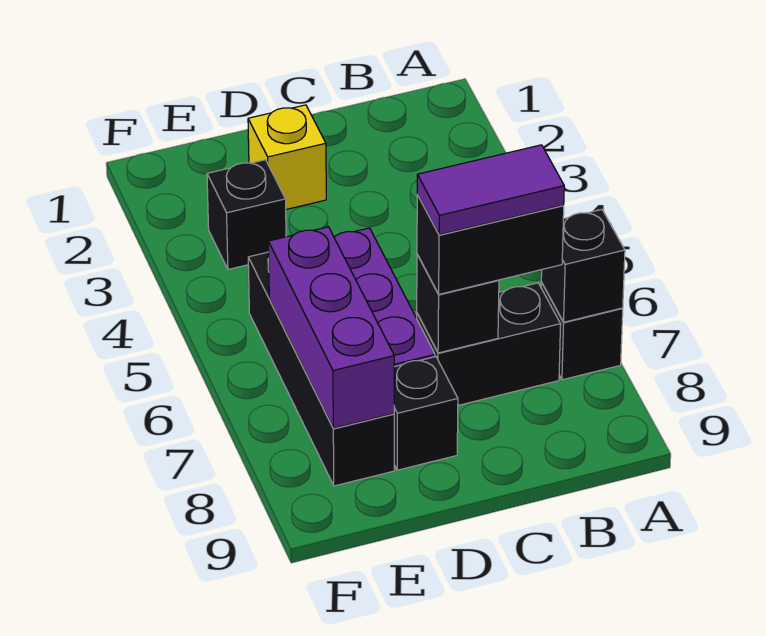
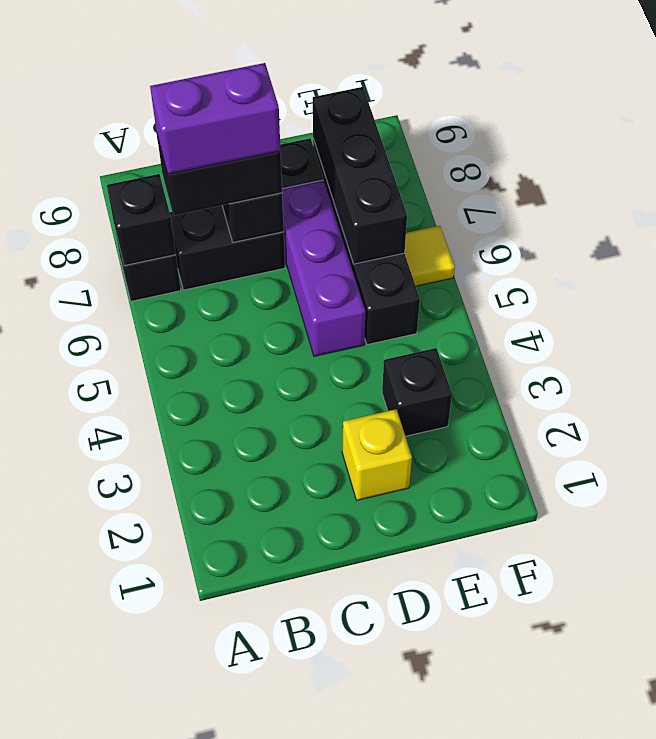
purple 1x2 tile [417,145,564,235] -> purple 1x2 brick [150,63,280,174]
purple 1x3 brick [268,227,394,428] -> black 1x3 brick [313,87,407,264]
none -> yellow 1x1 tile [405,226,455,286]

